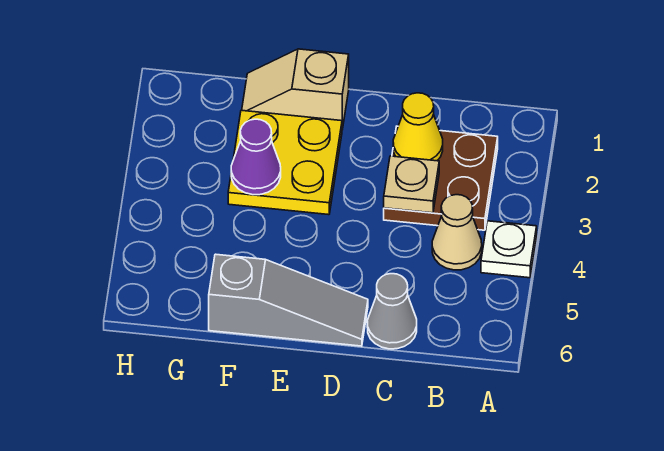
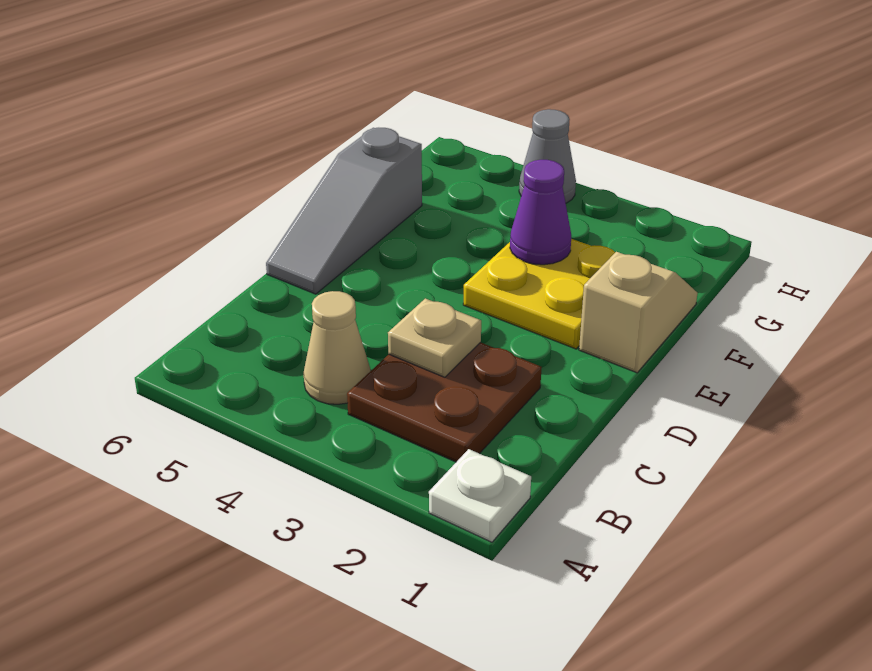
white 1x1 plate [481,221,537,278] -> white 1x1 plate moved to [429,449,531,542]
yellow 1x1 cone [393,93,443,161] -> none
grey 1x1 cone [367,274,417,349] -> grey 1x1 cone moved to [519,109,576,203]

